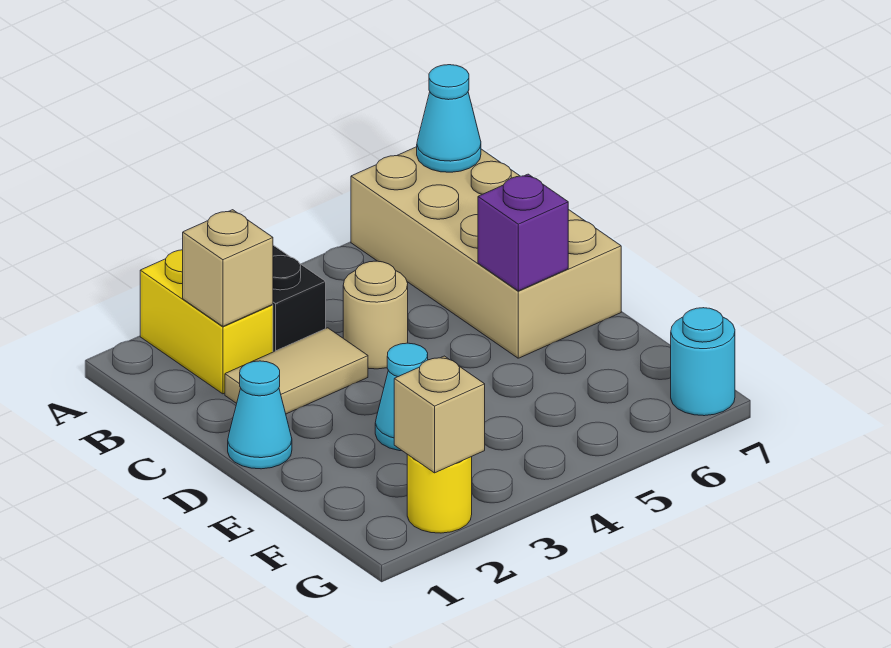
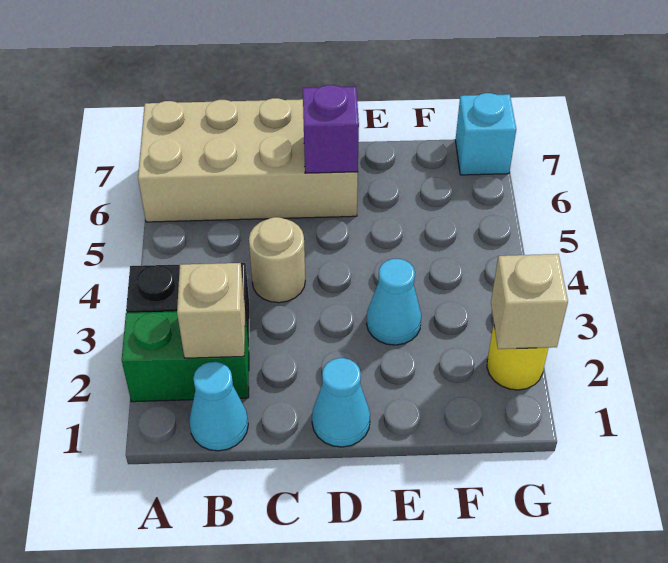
yellow 1x2 brick [140,250,273,394] -> green 1x2 brick [122,311,249,402]
cyan 1x1 cone [417,65,481,172] -> cyan 1x1 cone moved to [189,362,248,451]
tan 1x2 tile [225,328,368,414] -> none
cyan 1x1 round brick [671,308,735,416] -> cyan 1x1 brick [455,93,516,175]

